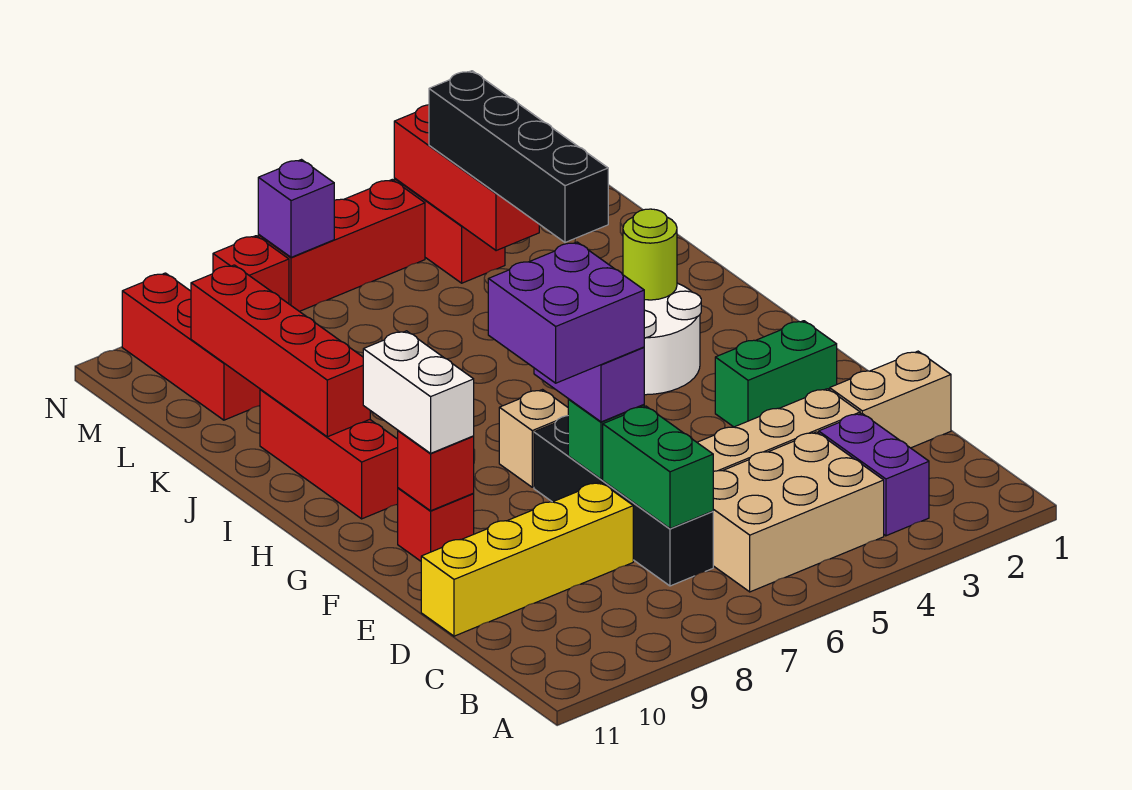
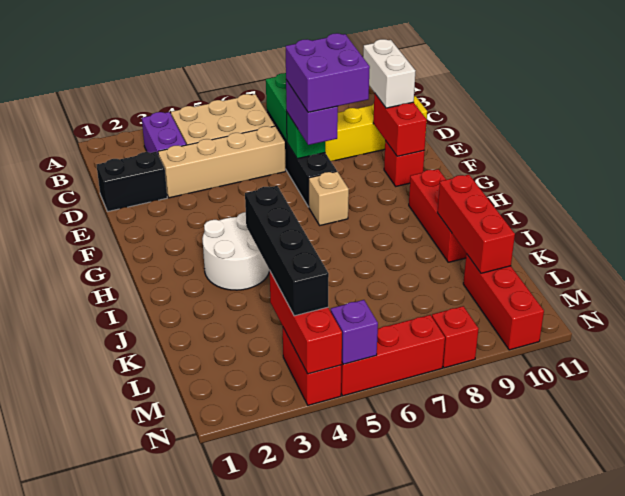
tan 1x2 brick [830,351,951,448] -> black 1x2 brick [97,152,167,211]
green 1x2 brick [715,321,837,427] -> none
red 1x1 brick [398,431,474,511] -> red 1x2 brick [373,93,427,156]
white 1x2 brick [363,331,474,453] -> white 1x2 brick moved to [363,39,415,108]
lime 1x1 round brick [623,209,677,300] -> none
red 1x4 brick [191,265,370,437] -> red 1x3 brick [437,175,515,273]
purple 1x1 brick [258,160,334,257] -> purple 1x1 brick moved to [331,300,378,364]

